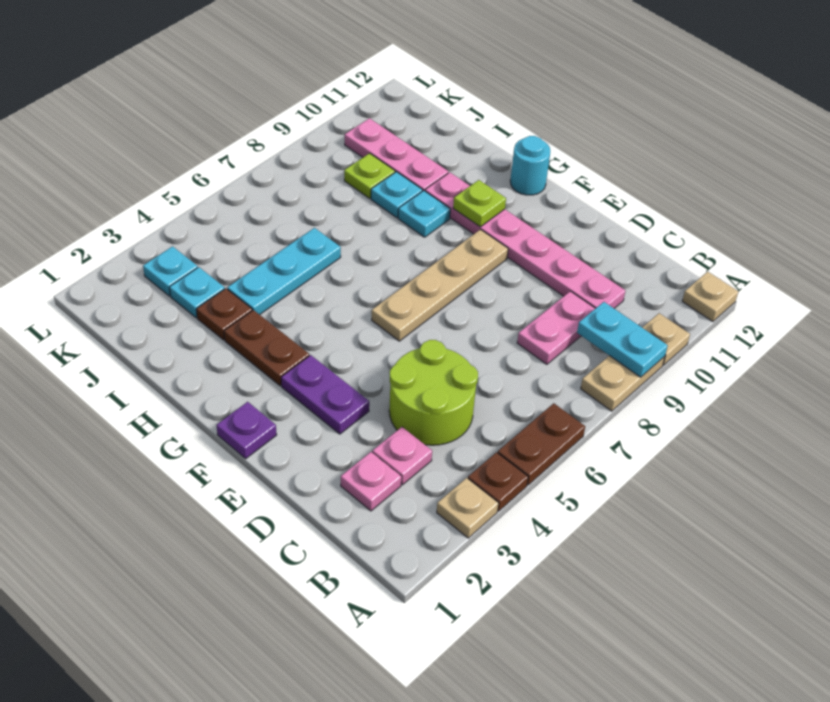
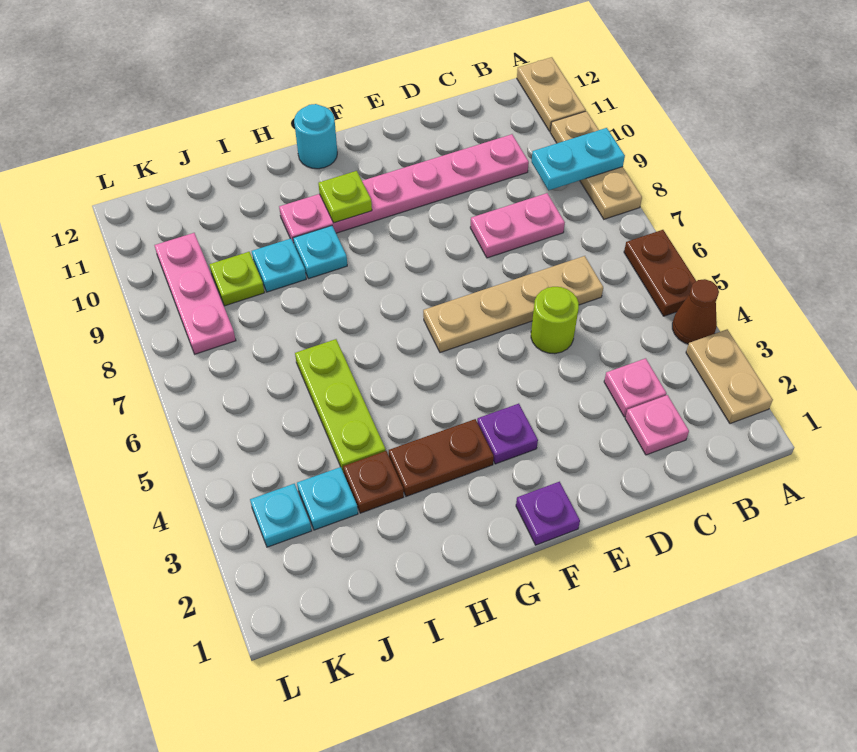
tan 1x1 plate [437,478,499,538] -> tan 1x2 plate [686,329,773,424]
brown 1x1 plate [468,452,528,511] -> brown 1x1 cone [672,279,719,344]
tan 1x1 plate [682,272,738,322] -> tan 1x2 plate [517,57,586,131]
lime 2x2 round brick [389,340,478,445] -> lime 1x1 round brick [531,287,579,354]
pink 1x2 plate [517,291,595,364] -> pink 1x2 plate turned to [470,193,565,258]
purple 1x2 plate [281,355,369,434] -> purple 1x1 plate [477,404,538,464]
tan 1x4 plate [372,230,508,341] -> tan 1x4 plate turned to [423,256,603,353]
cyan 1x3 plate [227,228,341,315] -> lime 1x3 plate [295,339,386,473]
pink 1x3 plate [345,118,448,191] -> pink 1x3 plate turned to [154,233,236,354]

